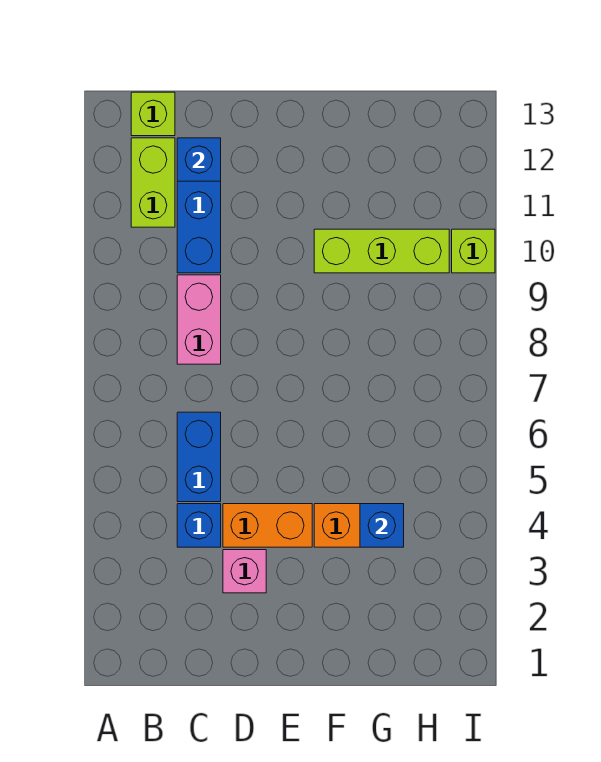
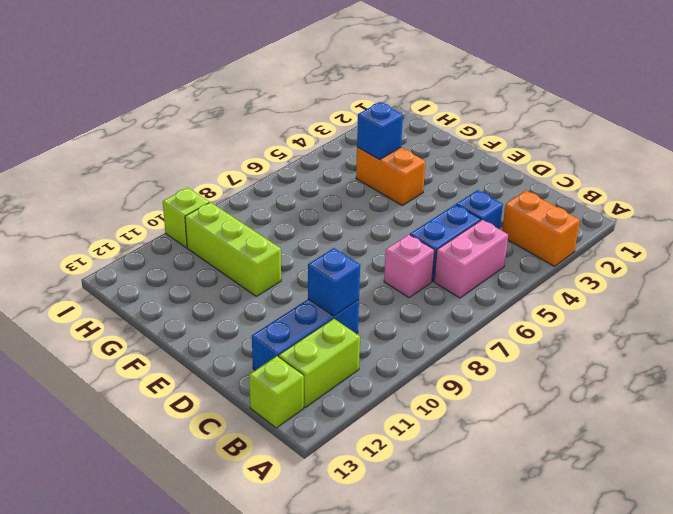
pink 1x2 brick [177,275,221,364] -> pink 1x2 brick moved to [434,220,508,298]
blue 1x1 brick [177,138,221,181] -> blue 1x1 brick moved to [308,248,360,316]
pink 1x1 brick [223,550,266,593] -> pink 1x1 brick moved to [384,235,434,298]
orange 1x2 brick [223,504,312,547] -> orange 1x2 brick moved to [502,191,580,266]

